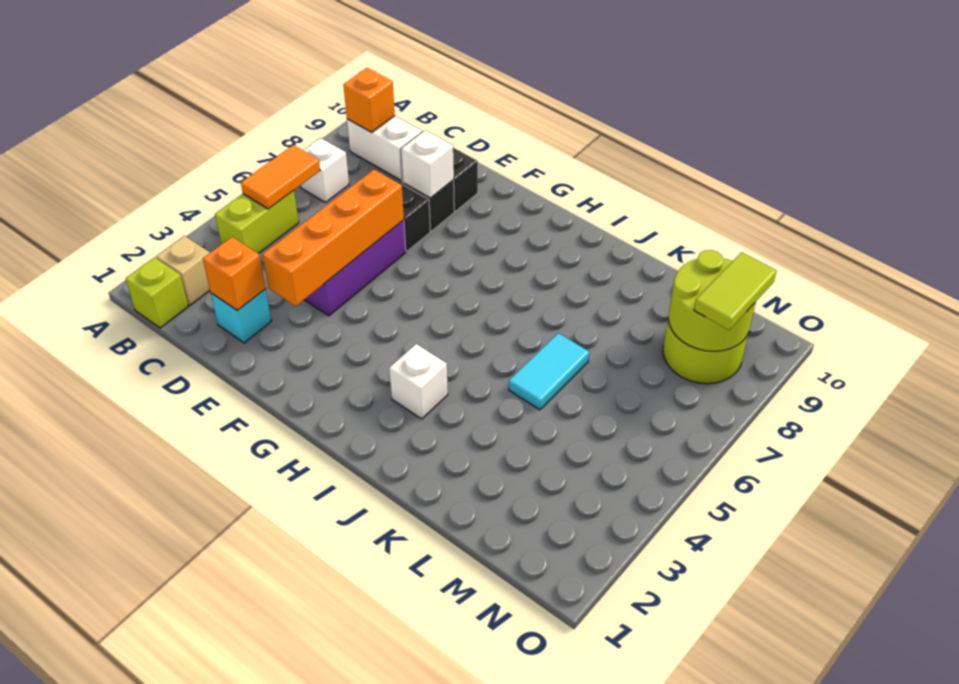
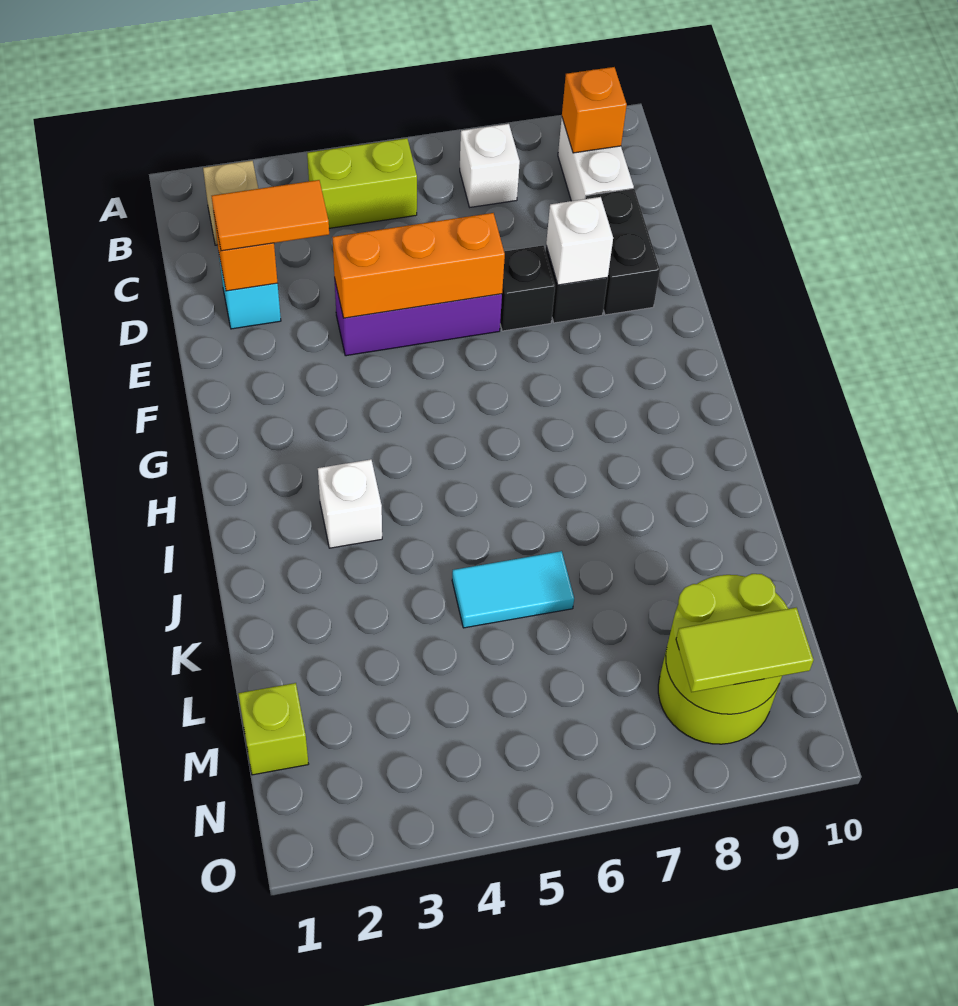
lime 1x1 brick [126,257,188,328] -> lime 1x1 brick moved to [238,683,308,775]
orange 1x2 tile [241,145,320,209] -> orange 1x2 tile moved to [212,180,329,251]
orange 1x4 brick [262,170,404,306] -> orange 1x3 brick [333,213,505,318]

